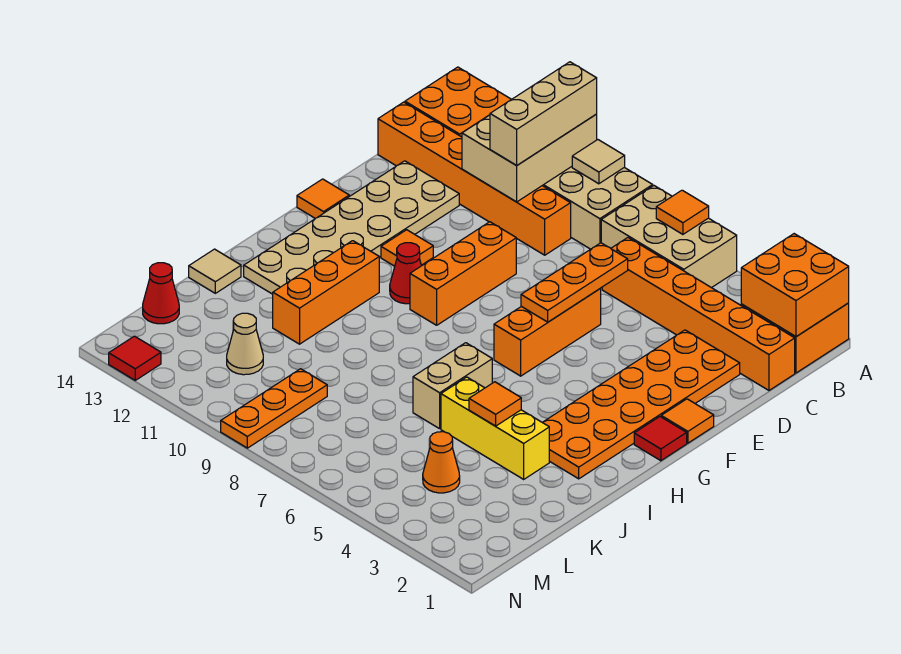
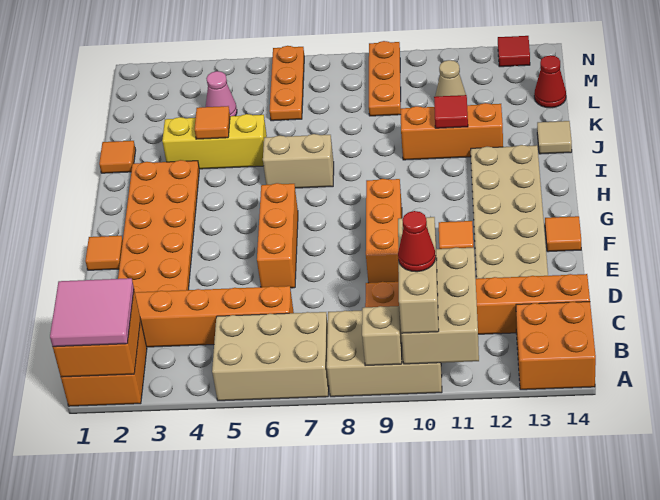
none -> pink 2x2 tile [50,278,134,347]
orange 1x1 tile [656,190,709,234] -> orange 1x1 tile moved to [99,141,136,173]
tan 1x1 tile [572,140,625,184] -> tan 1x1 brick [362,306,402,366]
orange 1x3 plate [521,243,628,322] -> orange 1x3 plate moved to [269,46,304,121]
red 1x1 tile [634,417,687,461] -> red 1x1 tile moved to [434,95,468,128]
red 1x1 cone [390,243,421,304] -> red 1x1 cone moved to [398,211,436,272]
orange 1x3 brick [273,241,379,344] -> orange 1x3 brick turned to [401,103,503,160]
tan 1x2 brick [413,343,492,429] -> tan 1x2 brick turned to [263,134,334,188]
orange 1x1 cone [423,432,460,493] -> pink 1x1 cone [206,71,237,116]

